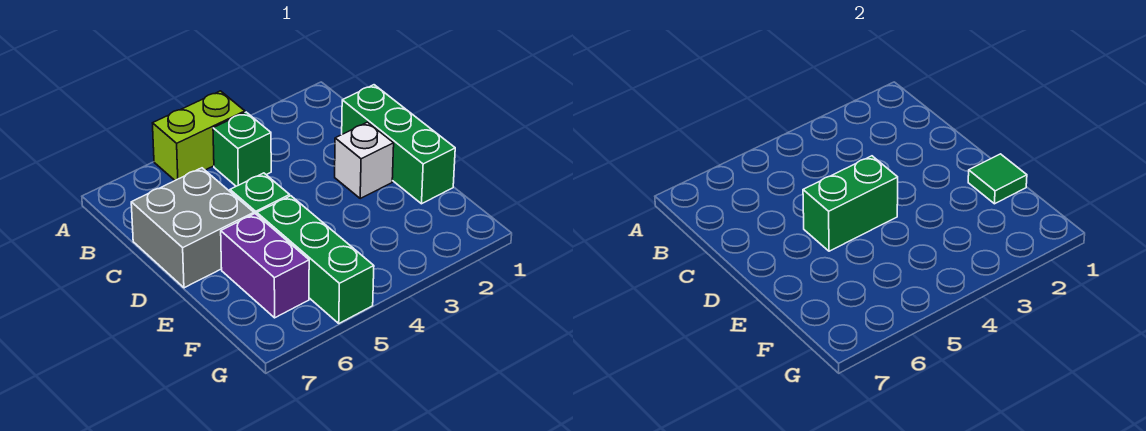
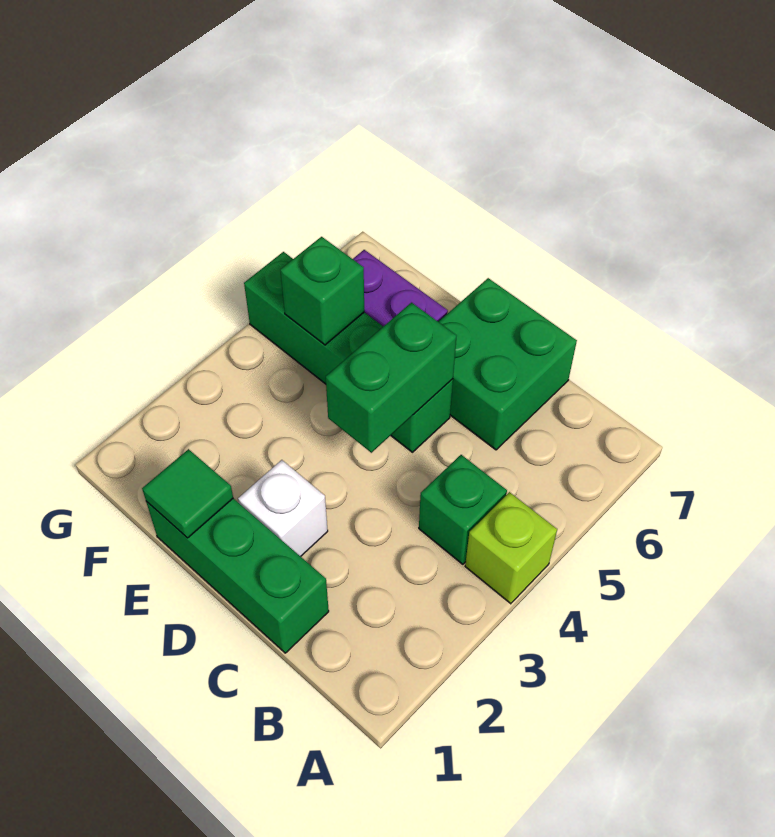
lime 1x2 brick [153,91,245,180] -> lime 1x1 brick [465,492,557,604]
grey 2x2 brick [131,168,254,288] -> green 2x2 brick [439,278,577,450]
none -> green 1x1 brick [280,237,364,345]

